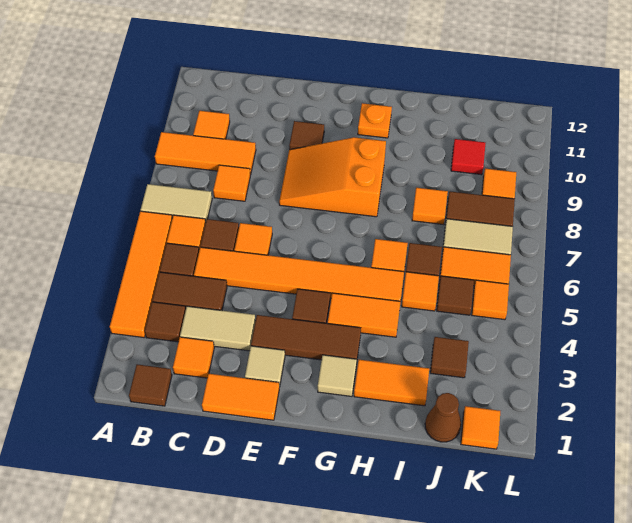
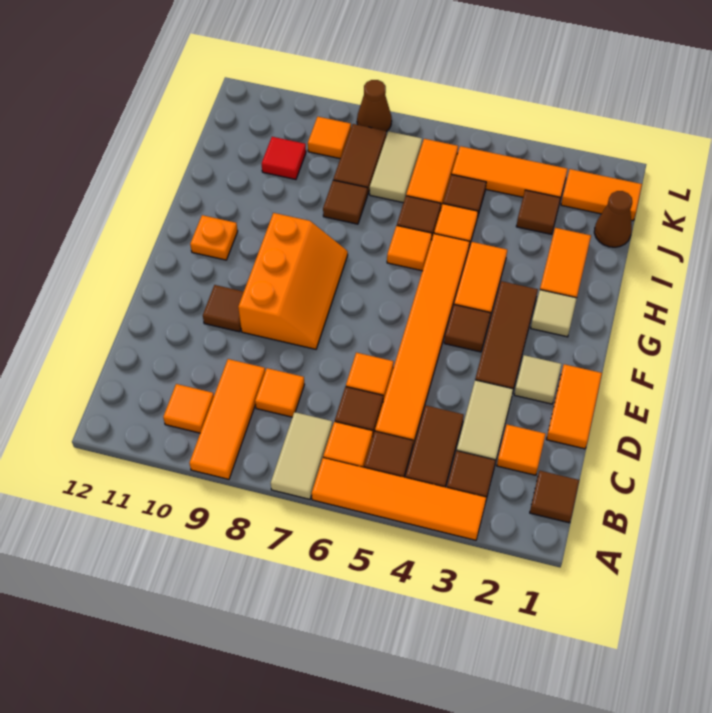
orange 2x3 slope [279,137,386,217] -> orange 2x3 slope turned to [238,213,348,349]
orange 1x1 tile [412,188,448,225] -> brown 1x1 tile [323,180,367,224]
orange 1x1 tile [461,406,500,449] -> orange 1x2 tile [561,169,642,221]
orange 1x1 tile [472,280,509,320] -> orange 1x3 tile [452,146,567,199]
none -> brown 1x1 cone [357,80,392,132]

